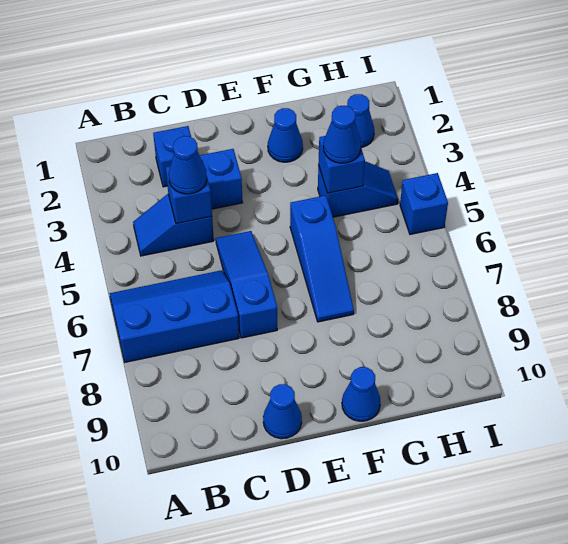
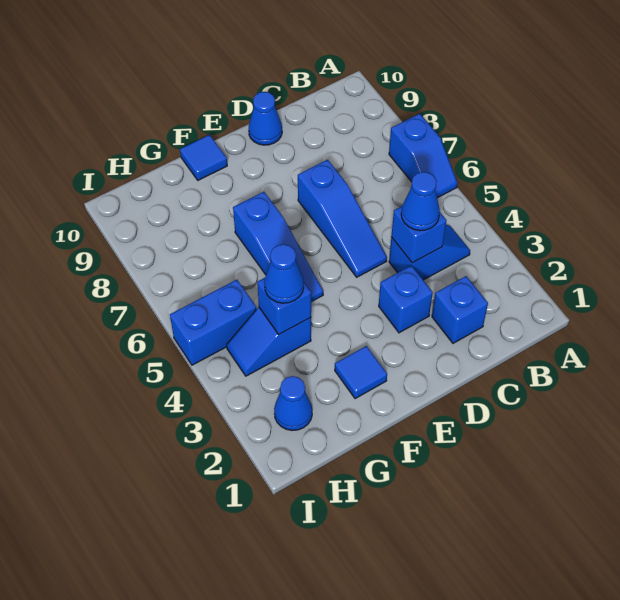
blue 2x3 slope [110,270,239,362] -> blue 1x2 slope [389,114,458,198]
blue 1x1 cone [268,108,303,162] -> blue 1x1 tile [335,346,387,399]
blue 1x3 slope [290,195,354,322] -> blue 1x3 slope turned to [233,192,323,302]
blue 1x1 cone [342,367,380,421] -> blue 1x1 tile [180,135,227,180]
blue 1x1 brick [400,173,448,235] -> blue 1x2 brick [170,280,256,365]

